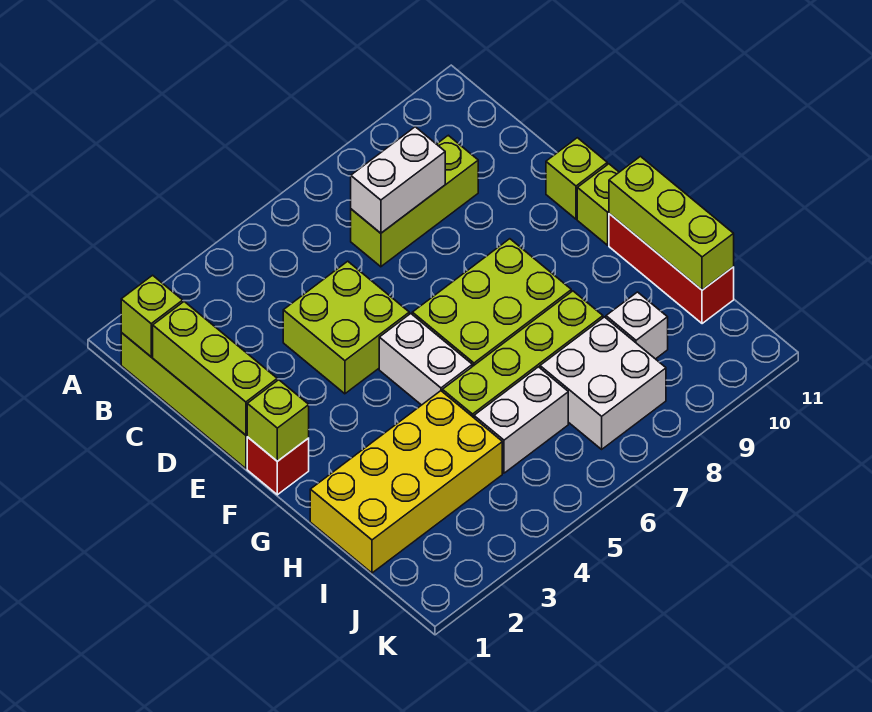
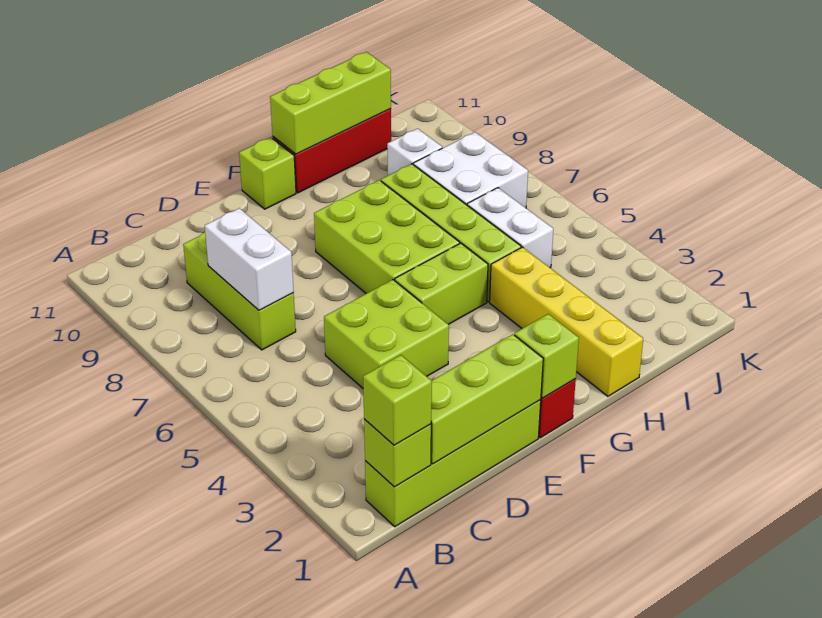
lime 1x1 brick [546,138,607,219] -> lime 1x1 brick moved to [363,355,432,445]
white 1x2 brick [379,314,472,405] -> lime 1x2 brick [395,243,488,324]
yellow 2x4 brick [310,391,502,573] -> yellow 1x4 brick [490,247,643,396]

